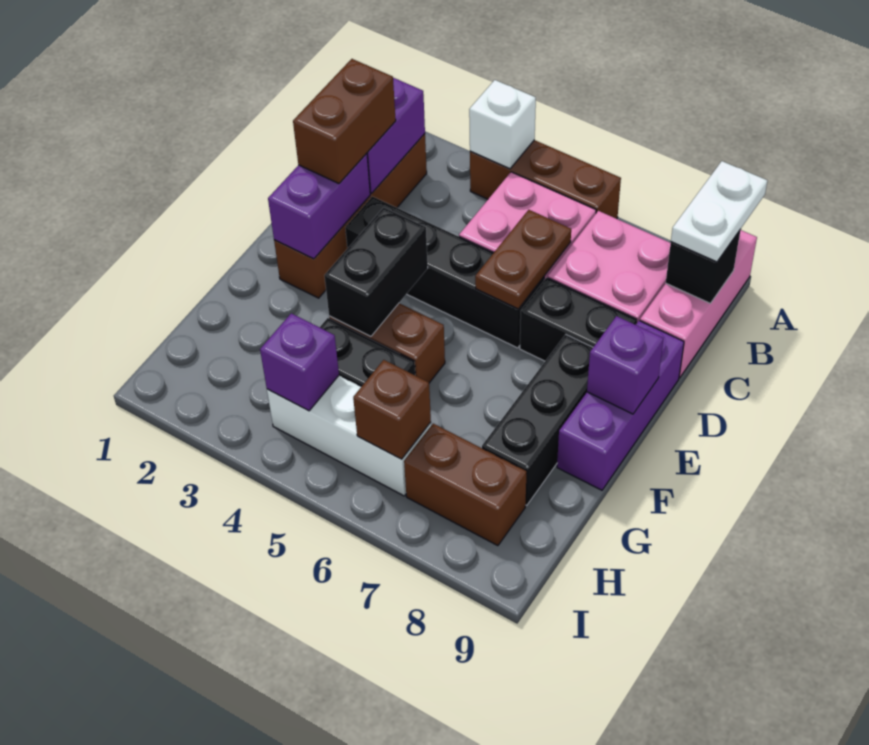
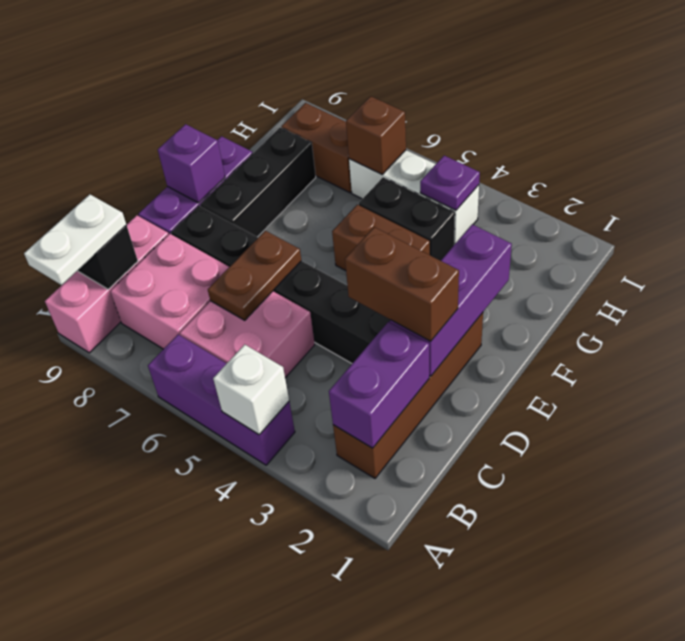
brown 1x3 brick [470,140,621,219] -> purple 1x3 brick [148,334,295,465]
brown 1x2 brick [293,59,396,184] -> brown 1x2 brick turned to [345,227,459,341]
purple 1x2 brick [268,153,370,259] -> purple 1x3 brick [390,224,512,376]
black 1x2 brick [324,207,428,337] -> none
purple 1x1 brick [260,313,339,411] -> purple 1x1 plate [420,156,480,210]

